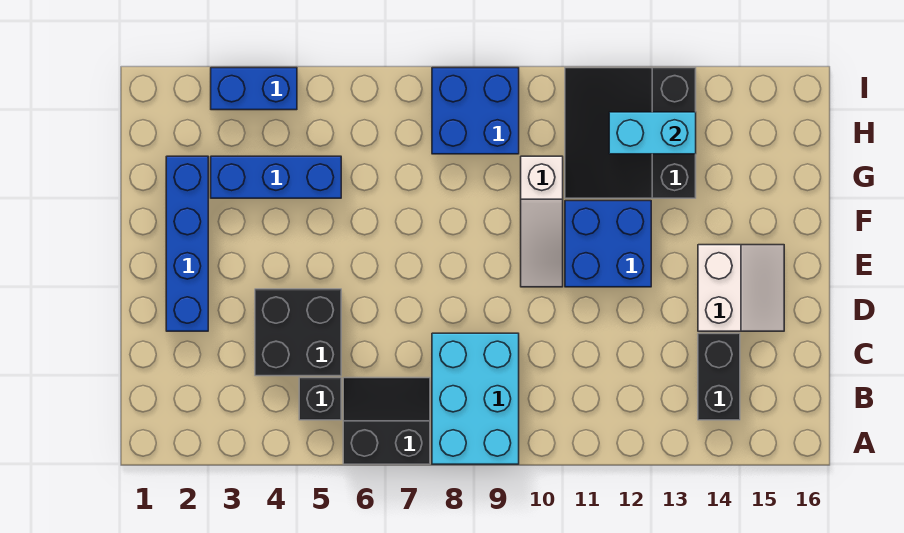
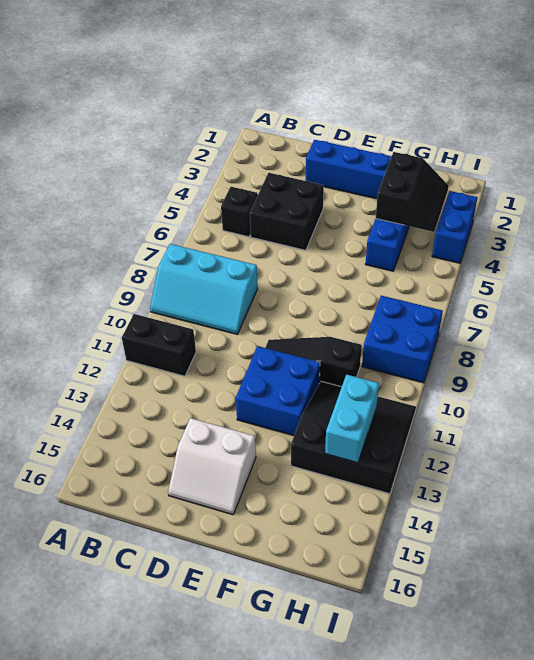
black 2x2 slope [343,378,430,464] -> black 2x2 slope moved to [376,152,449,232]
cyan 2x3 brick [432,333,519,464] -> cyan 2x3 slope [150,244,258,334]
black 1x2 brick [698,333,740,420] -> black 1x2 brick moved to [122,314,196,376]
white 1x3 slope [521,156,563,287] -> black 1x3 slope [265,337,362,387]

